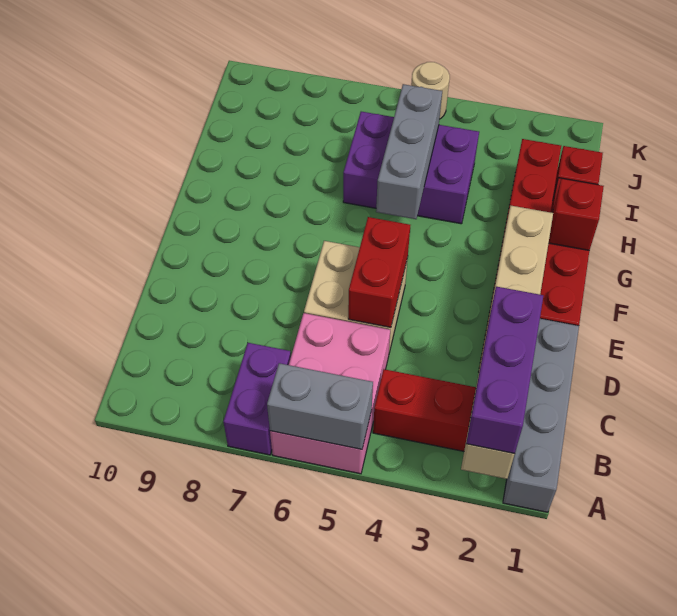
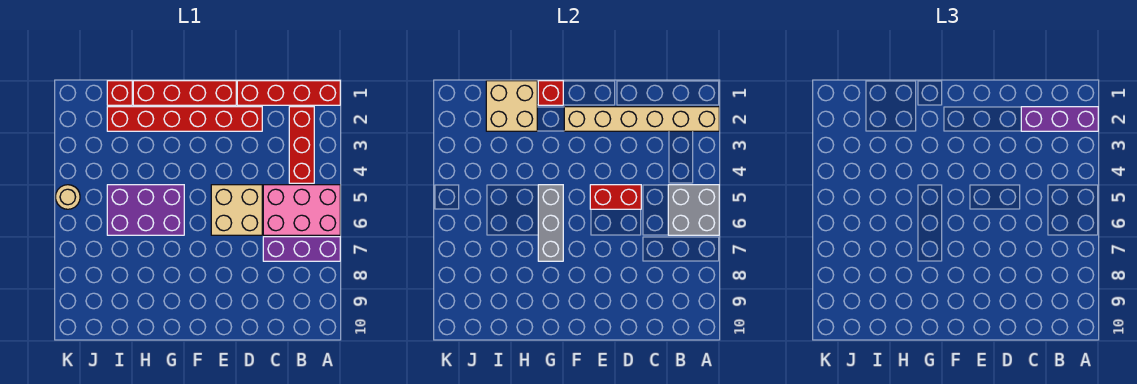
grey 1x4 brick [503,319,579,512] -> red 1x4 brick [237,81,340,105]
grey 1x2 brick [267,363,373,449] -> grey 2x2 brick [668,185,719,235]
purple 1x2 brick [223,343,291,455] -> purple 1x3 brick [263,237,340,261]
grey 1x3 brick [376,84,442,219] -> grey 1x3 brick turned to [538,185,563,261]
none -> tan 2x2 brick [486,81,537,131]
purple 2x3 brick [343,112,479,224] -> purple 2x3 brick turned to [107,185,184,235]

